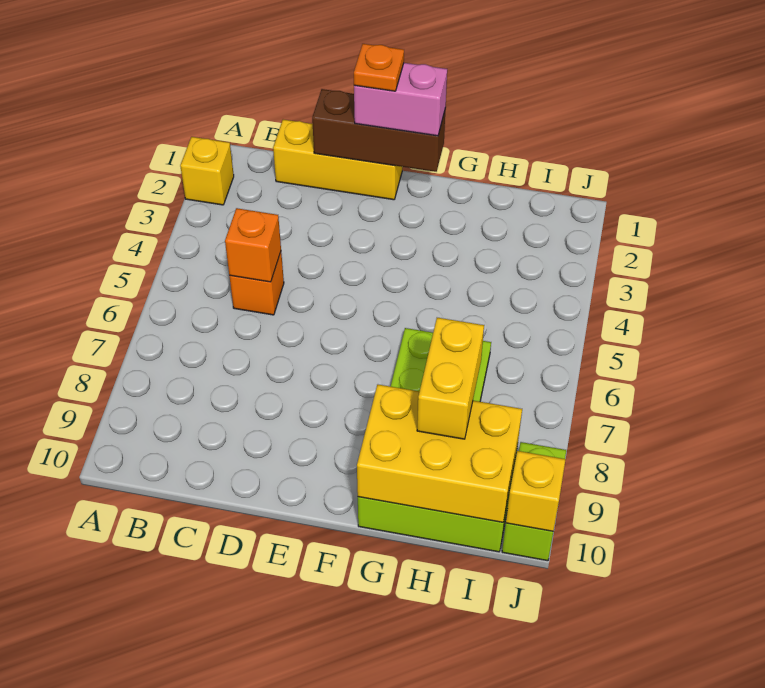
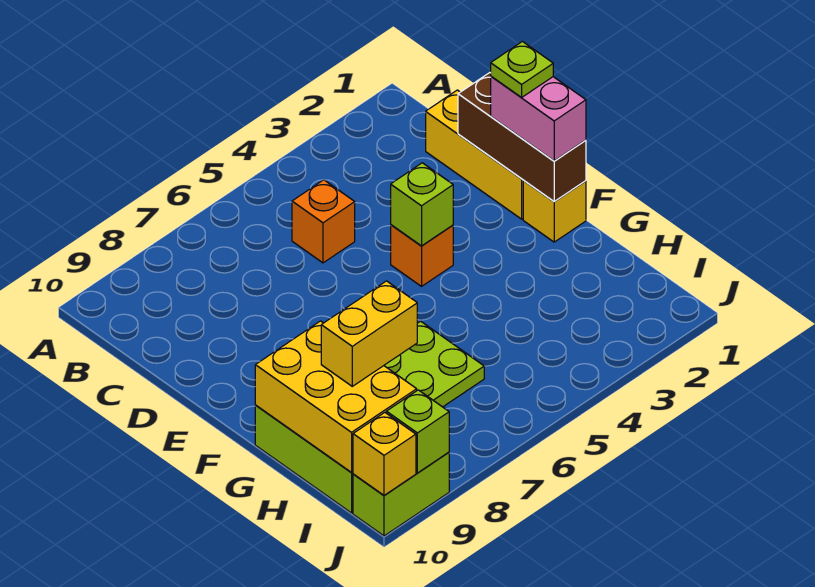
yellow 1x1 brick [180,137,234,205] -> yellow 1x1 brick moved to [523,180,586,242]
orange 1x1 brick [225,208,281,282] -> orange 1x1 brick moved to [391,225,453,286]
orange 1x1 plate [354,44,404,91] -> lime 1x1 plate [491,41,553,98]
none -> lime 1x1 brick [391,163,453,246]
none -> lime 1x1 brick [386,390,449,473]

